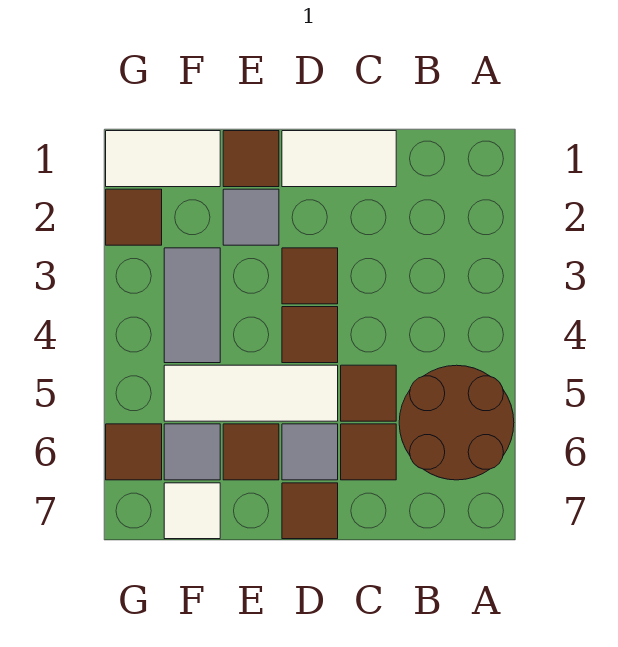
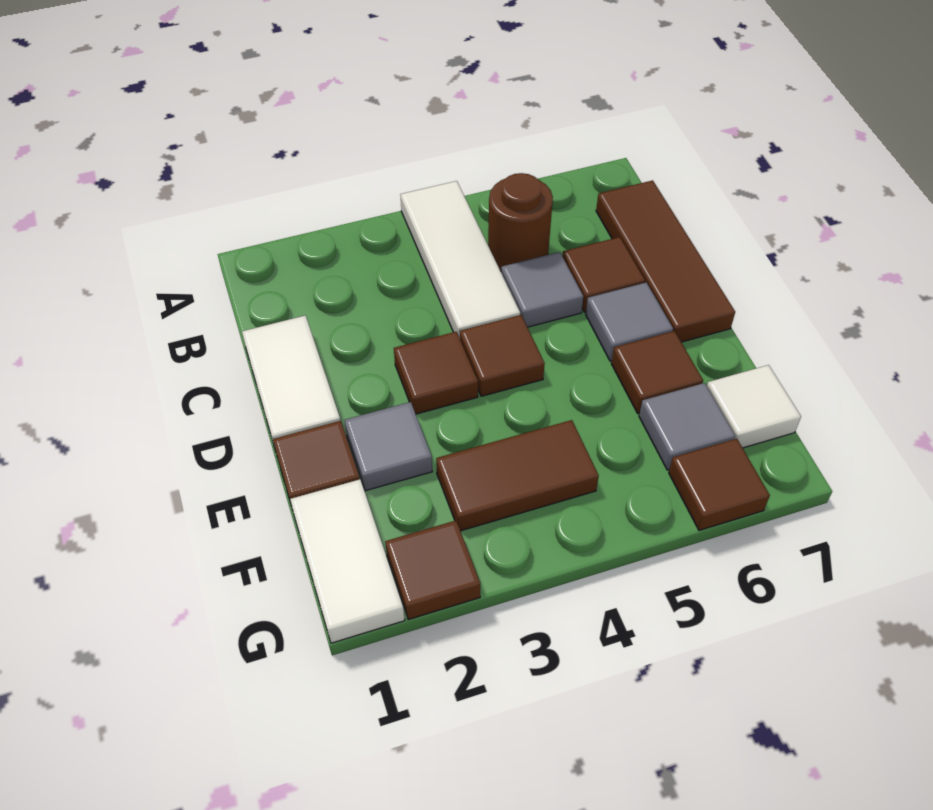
brown 2x2 round brick [399,365,514,480] -> brown 1x1 round brick [488,173,553,271]
brown 1x1 tile [341,365,396,421] -> grey 1x1 tile [501,252,583,327]
white 1x3 tile [164,365,338,421] -> white 1x3 tile moved to [400,181,520,338]
brown 1x1 tile [282,483,338,539] -> brown 1x3 tile [596,180,735,342]
grey 1x2 tile [164,248,220,363] -> brown 1x2 tile [436,420,599,531]

